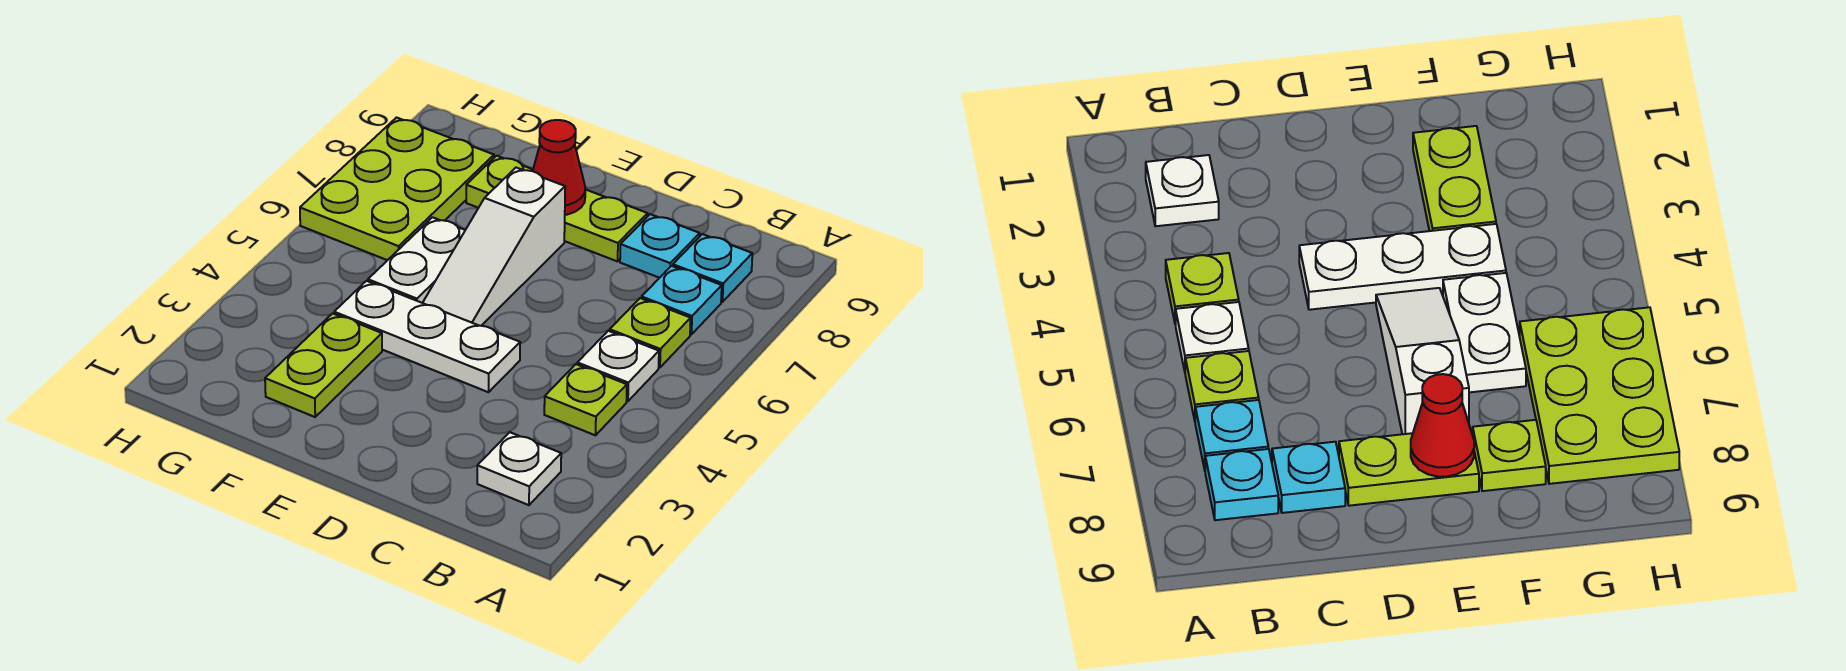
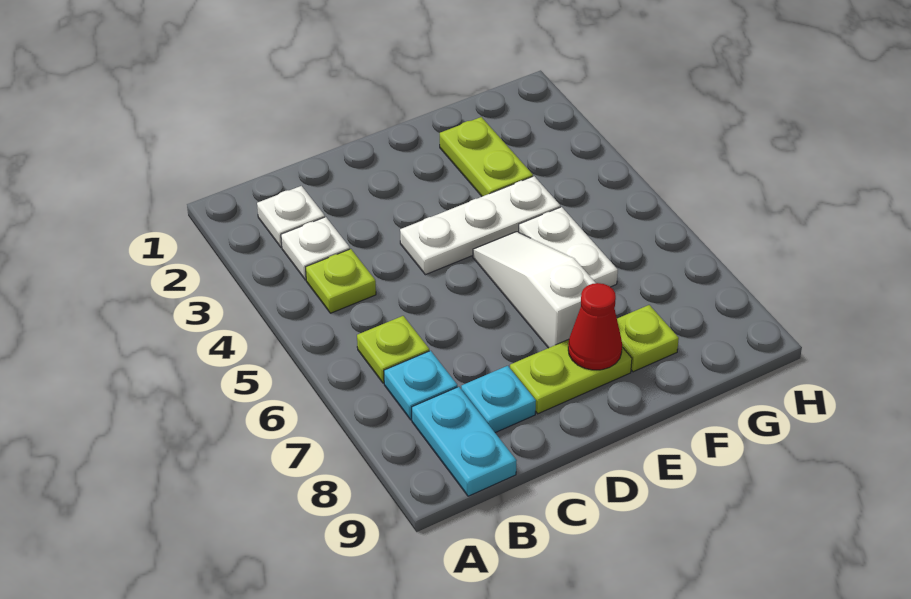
white 1x1 plate [577,331,659,401] -> white 1x1 plate moved to [281,217,350,280]
cyan 1x1 plate [673,234,752,302] -> cyan 1x2 plate [412,387,517,496]
lime 2x3 plate [300,118,494,260] -> none

